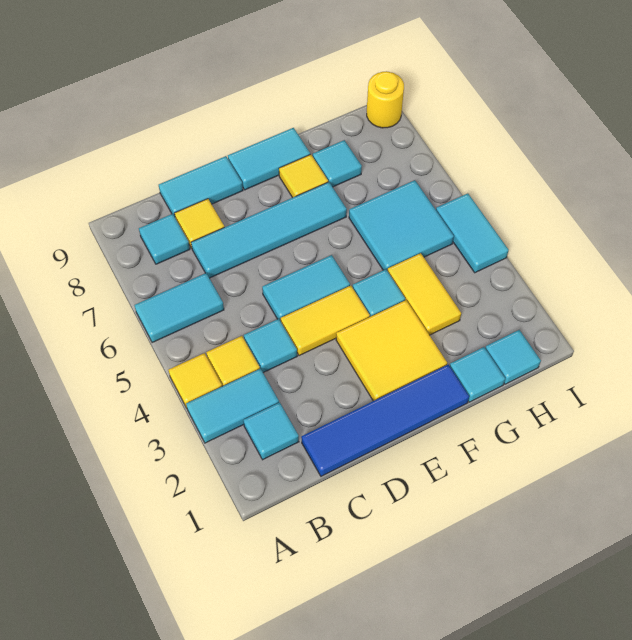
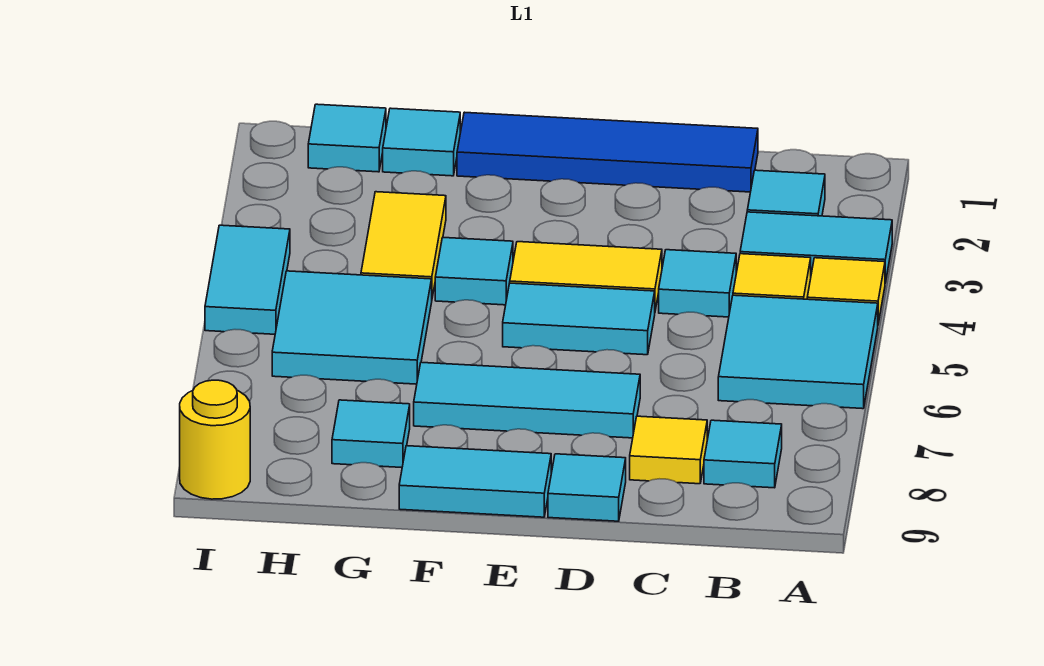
cyan 1x2 tile [134,273,224,343] -> cyan 2x2 tile [718,295,878,409]
cyan 1x4 tile [191,182,347,278] -> cyan 1x3 tile [414,362,640,438]
cyan 1x2 tile [159,156,243,216] -> cyan 1x1 tile [548,454,626,521]
yellow 2x2 tile [336,300,447,401] -> none
yellow 1x1 tile [279,154,328,198] -> none

